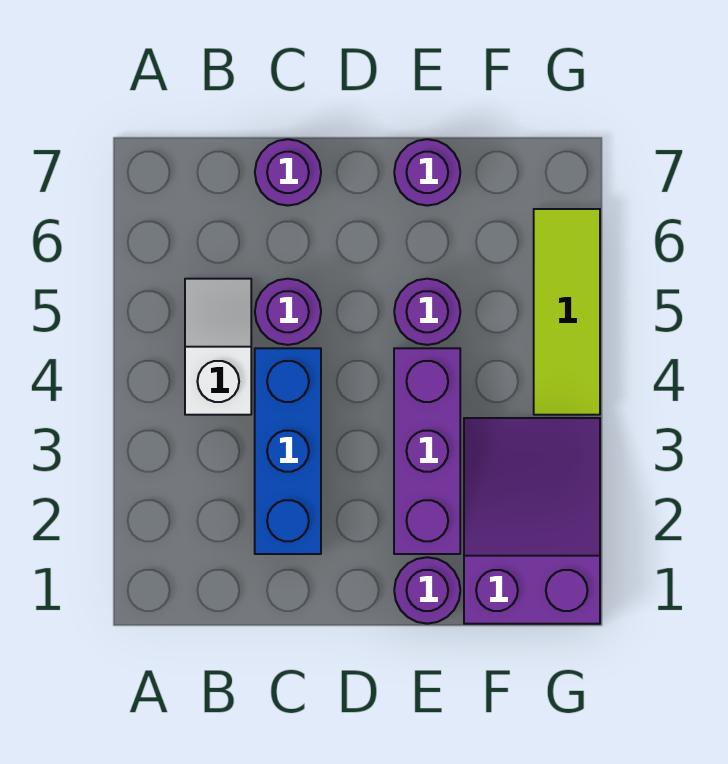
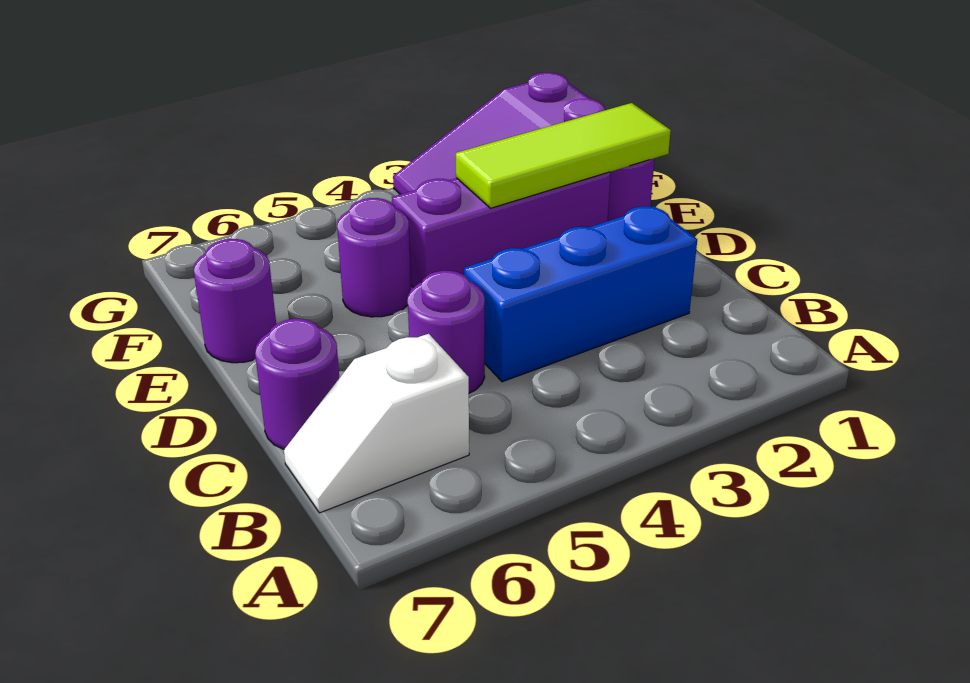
white 1x2 slope [185,279,251,415] -> white 1x2 slope moved to [284,334,469,513]
lime 1x3 tile [534,209,600,415] -> lime 1x3 tile moved to [456,103,671,208]

